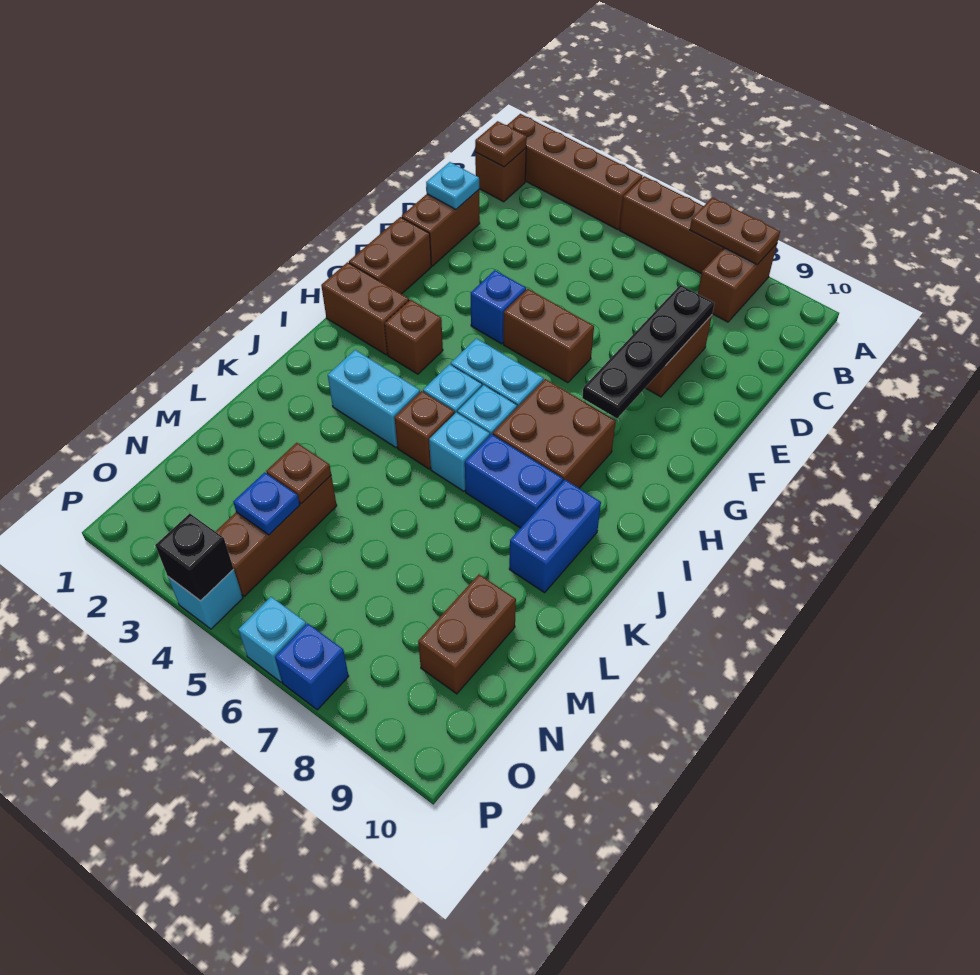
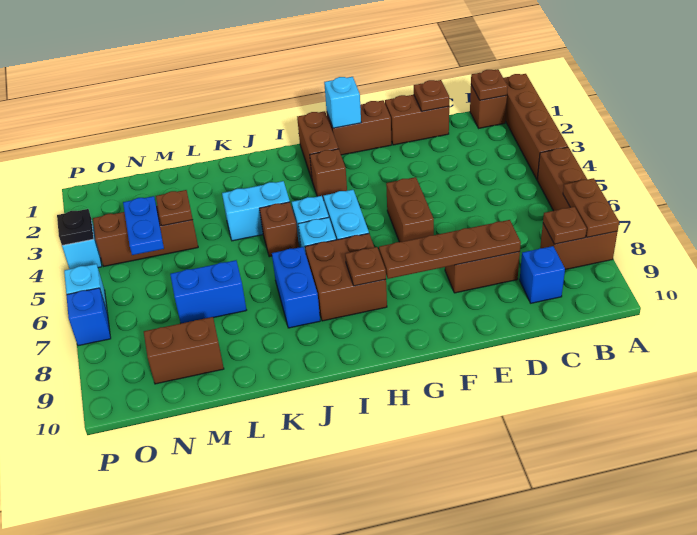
none -> brown 1x1 plate [543,207,587,244]
cyan 1x1 plate [426,162,479,209] -> brown 1x1 plate [414,80,449,111]
black 1x4 plate [582,285,714,418] -> brown 1x4 plate [379,220,521,279]
blue 1x1 brick [471,270,526,344] -> blue 1x1 brick moved to [520,246,565,303]
none -> brown 1x1 plate [345,247,386,286]
cyan 1x2 brick [328,350,420,448] -> cyan 1x2 brick turned to [222,181,290,241]
cyan 1x1 brick [429,412,490,491] -> cyan 1x1 brick moved to [324,77,361,128]
blue 1x2 brick [509,480,601,593] -> blue 1x2 brick moved to [170,260,246,323]
blue 1x1 plate [233,472,300,535] -> blue 1x2 plate [123,196,164,255]
black 1x1 brick [155,514,234,601] -> black 1x1 plate [57,209,94,245]

